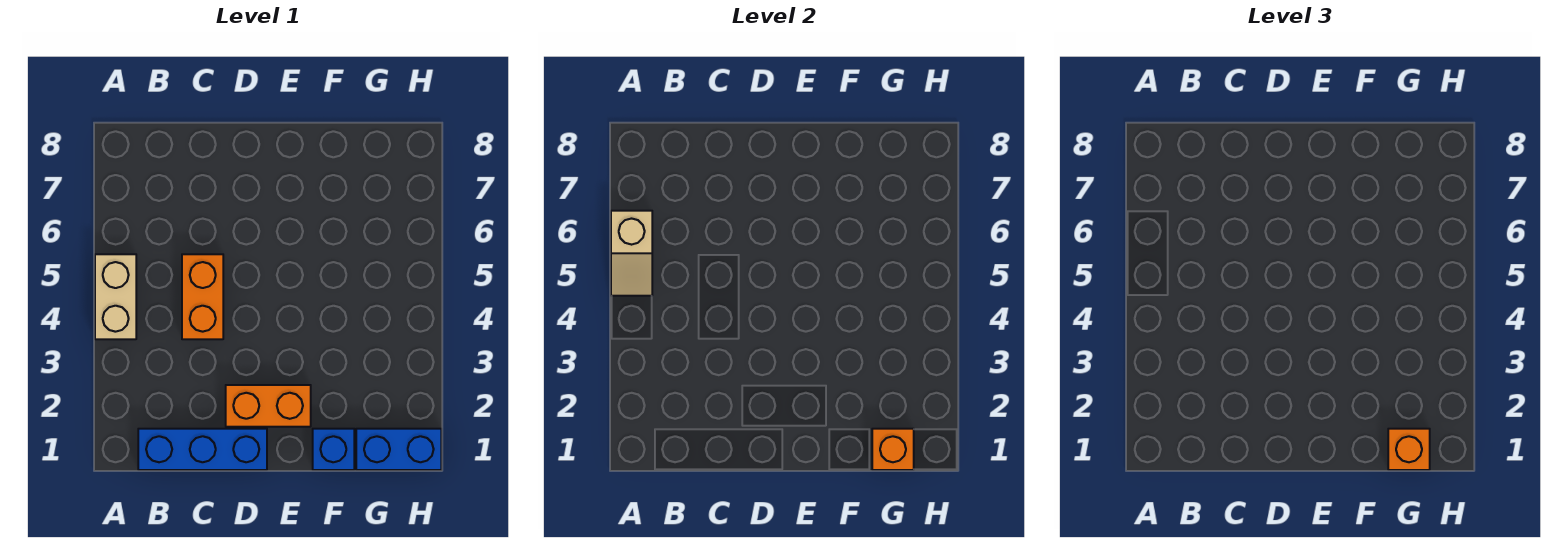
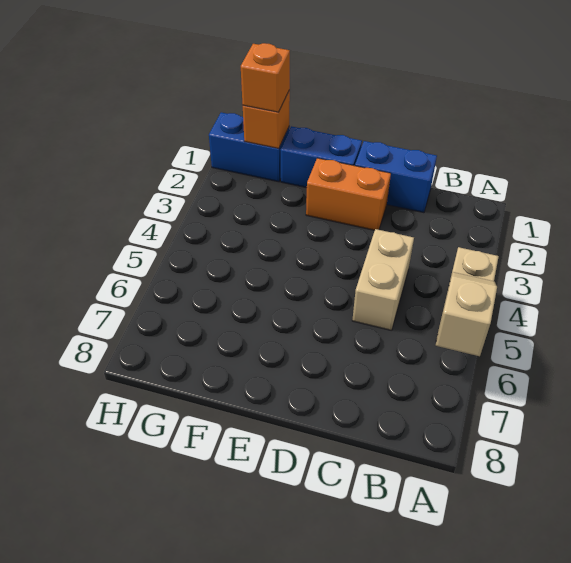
blue 1x3 brick [138,429,267,470] -> blue 1x2 brick [355,141,437,213]
orange 1x2 brick [182,254,223,339] -> tan 1x2 brick [352,229,414,331]
blue 1x1 brick [313,429,354,470] -> blue 1x2 brick [281,126,362,188]

